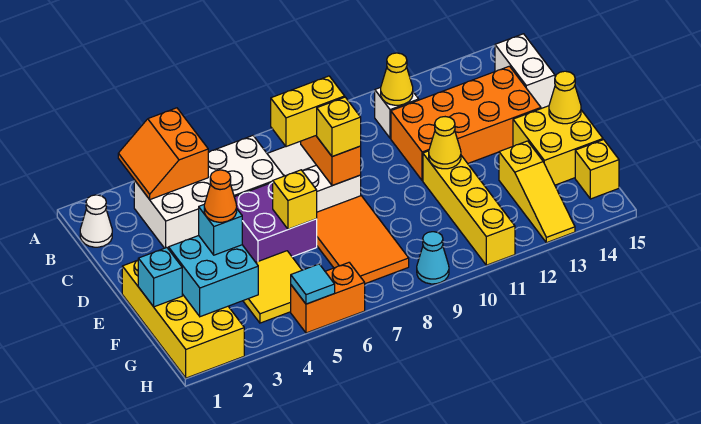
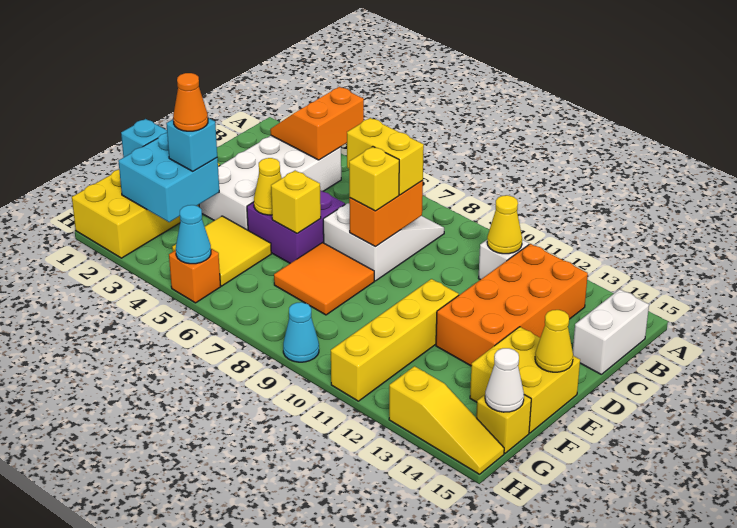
white 1x1 cone [80,195,112,247] -> white 1x1 cone moved to [485,348,524,412]
white 2x4 brick [134,136,284,249] -> white 2x4 brick turned to [199,136,341,230]
orange 2x4 brick [391,66,541,181] -> orange 2x4 brick turned to [436,244,588,366]
orange 2x3 tile [317,196,409,284] -> orange 2x2 tile [274,243,374,315]
yellow 1x1 cone [429,117,461,169] -> yellow 1x1 cone moved to [254,158,282,215]
yellow 1x3 slope [499,141,575,243] -> yellow 1x3 slope turned to [389,366,504,474]
orange 1x2 brick [291,263,365,333] -> orange 1x1 brick [169,249,221,303]
cyan 1x1 tile [291,264,335,304] -> cyan 1x1 cone [176,205,211,264]

